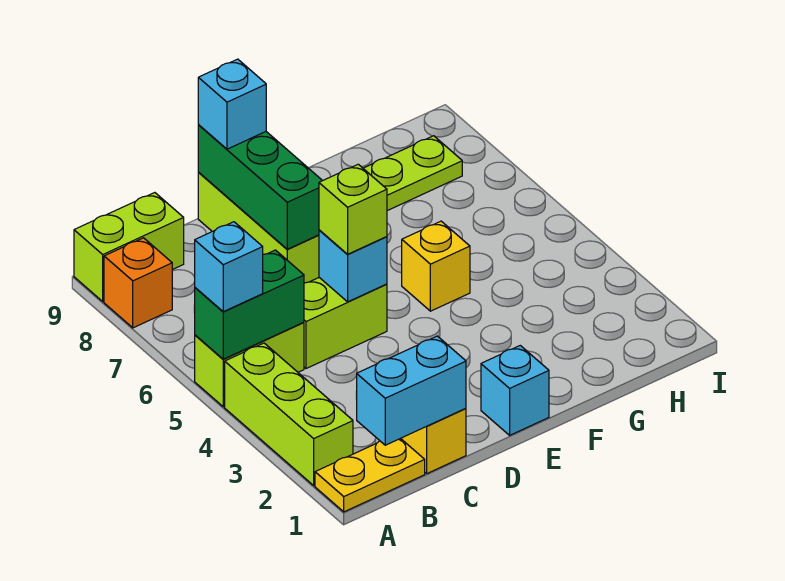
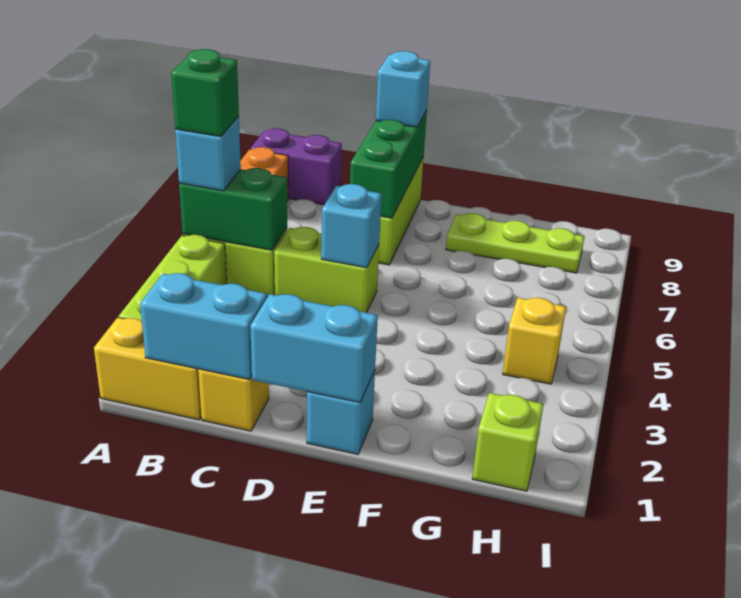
yellow 1x2 plate [315,438,425,512] -> yellow 1x2 brick [94,318,201,420]
none -> green 1x1 brick [171,49,239,137]
lime 1x2 brick [74,193,184,301] -> purple 1x2 brick [250,128,342,205]
none -> cyan 1x2 brick [250,294,378,402]
lime 1x1 brick [319,164,387,254] -> lime 1x1 brick moved to [472,393,544,491]
yellow 1x1 brick [402,221,470,311] -> yellow 1x1 brick moved to [503,298,566,384]

